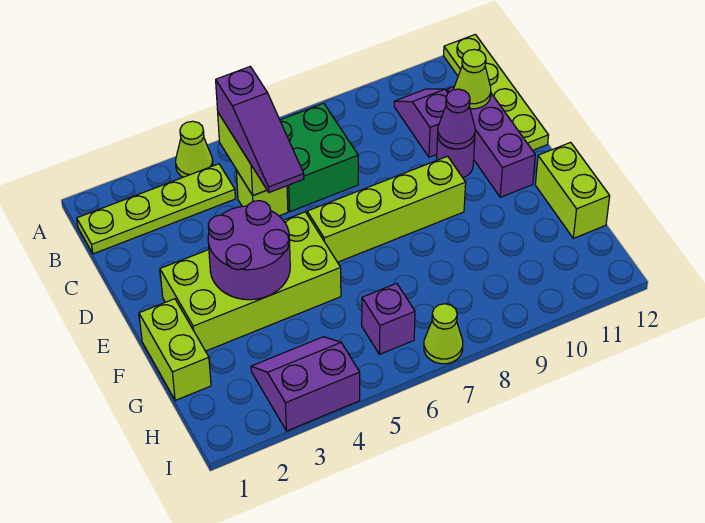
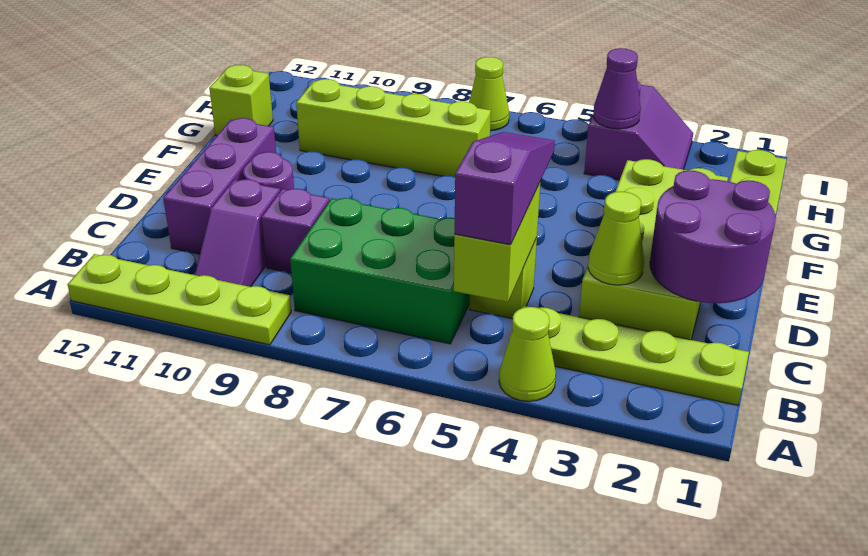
lime 1x4 plate [444,34,548,150] -> lime 1x4 plate turned to [68,254,291,345]
green 2x2 brick [280,103,358,212] -> green 2x3 brick [290,198,470,344]
lime 1x1 cone [454,50,491,109] -> lime 1x1 cone moved to [588,191,644,285]
purple 1x1 cone [438,89,475,149] -> purple 1x1 cone moved to [593,48,641,129]
lime 2x4 brick [160,212,341,351] -> lime 2x4 brick turned to [579,159,728,340]
purple 2x2 round brick [208,201,290,300] -> purple 2x2 round brick moved to [650,170,776,303]
lime 1x4 brick [307,156,466,262] -> lime 1x4 brick moved to [296,79,491,177]
lime 1x2 brick [535,142,610,238] -> lime 1x1 brick [209,65,273,136]
purple 2x2 slope [251,337,360,431] -> purple 2x2 slope turned to [584,81,693,180]
purple 1x1 brick [362,283,415,354] -> purple 1x1 brick moved to [261,189,329,273]

